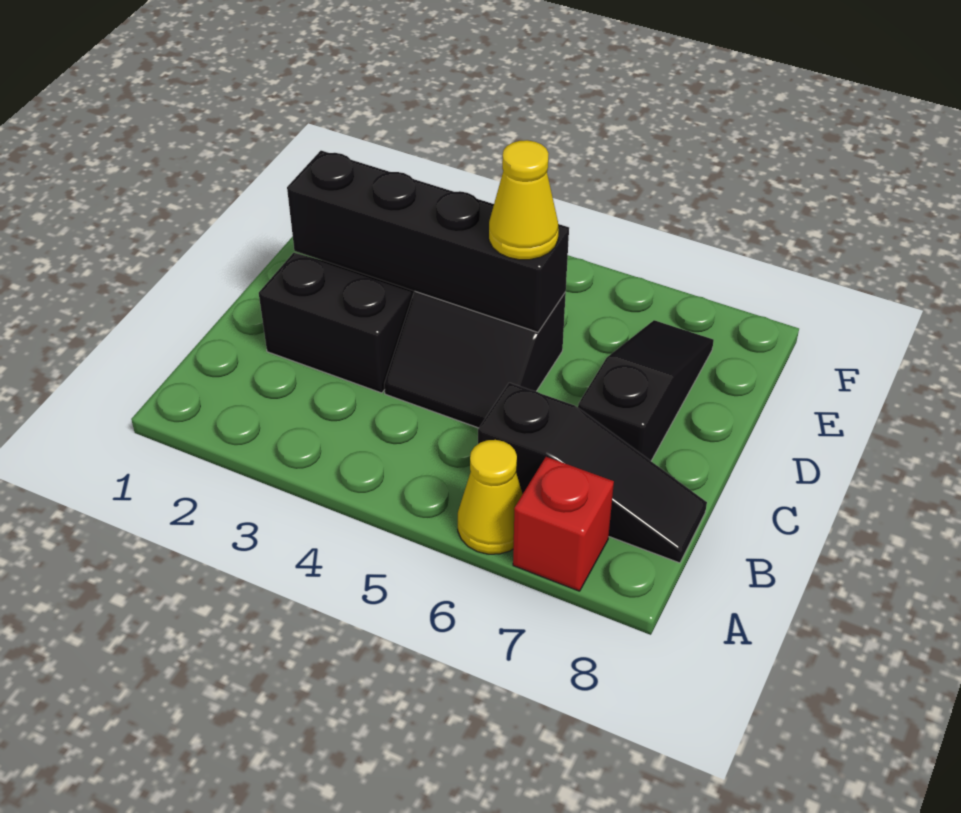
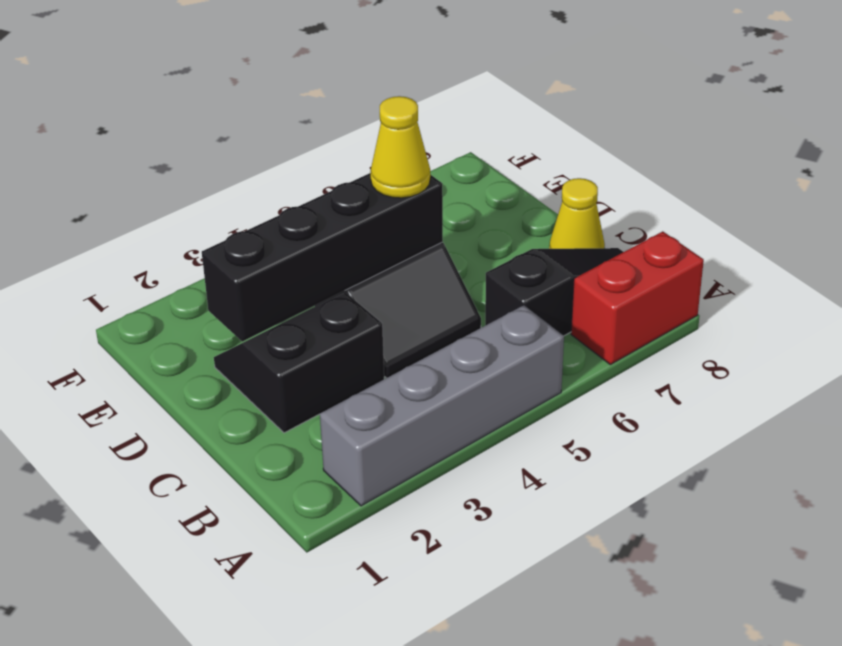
none -> grey 1x4 brick [320,305,564,506]
yellow 1x1 cone [458,440,523,554] -> yellow 1x1 cone moved to [549,178,605,249]
red 1x1 brick [513,457,614,591] -> red 1x2 brick [571,231,704,365]
black 1x3 slope [578,320,714,461] -> none

